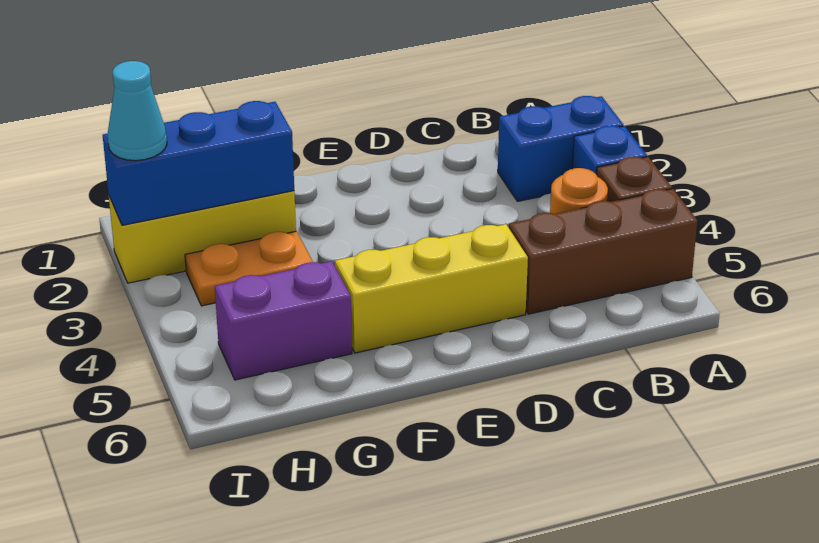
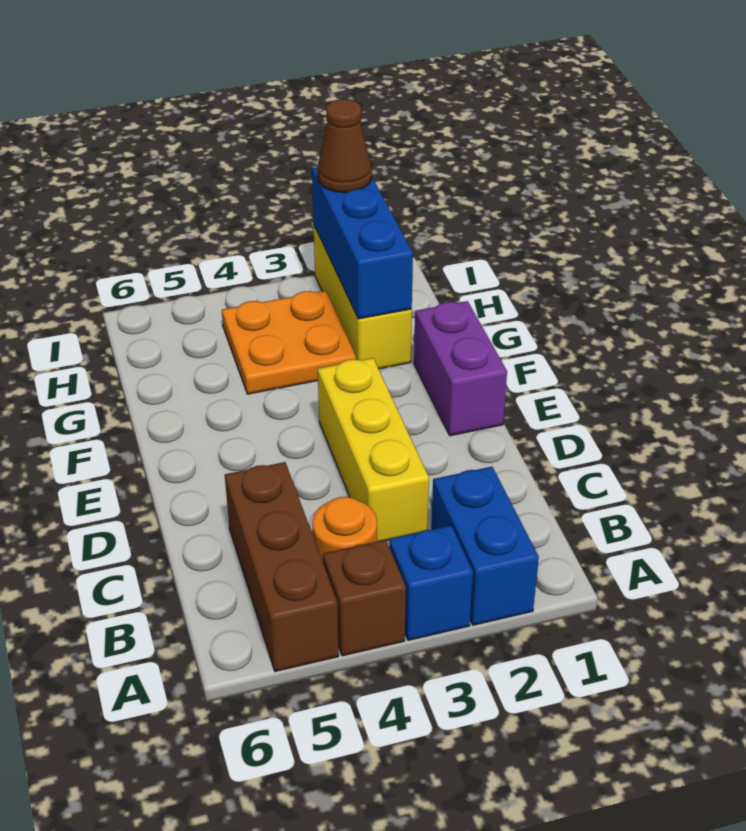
yellow 1x3 brick [335,224,528,353] -> yellow 1x3 brick moved to [318,358,429,541]
orange 1x2 plate [185,231,313,306] -> orange 2x2 plate [222,291,356,394]
purple 1x2 brick [215,261,352,380] -> purple 1x2 brick moved to [414,301,507,436]
cyan 1x1 cone [108,61,167,161] -> brown 1x1 cone [318,99,372,193]

